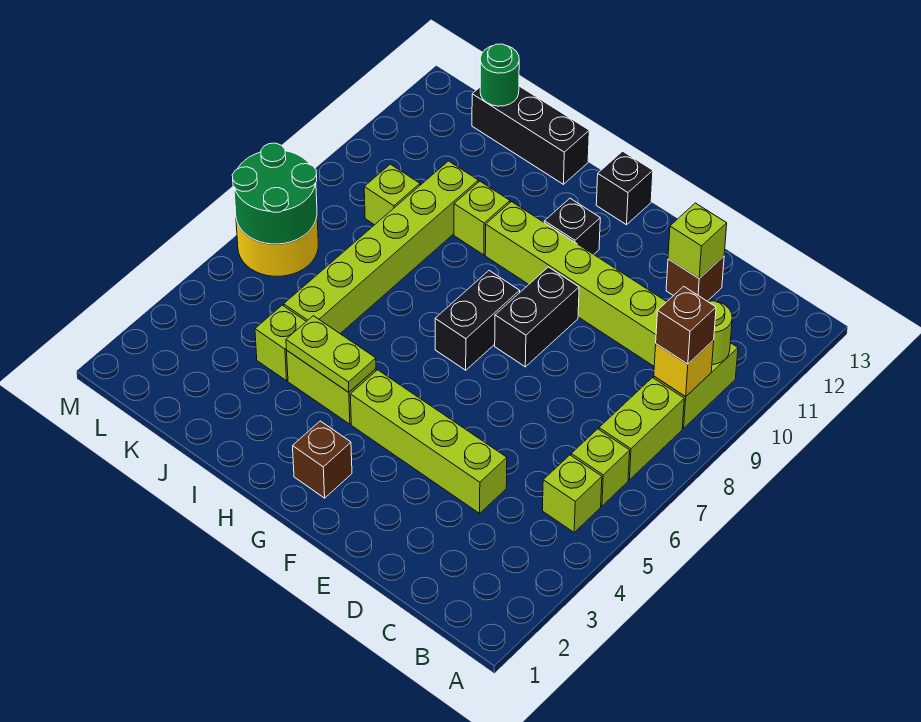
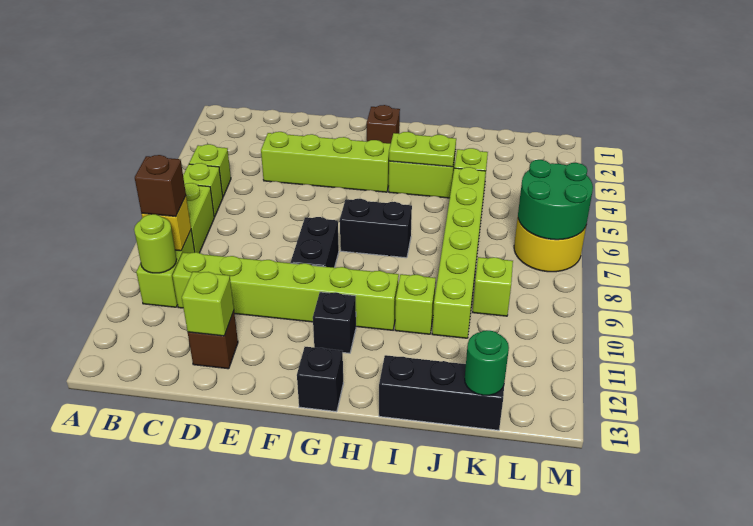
black 1x2 brick [435,271,520,370] -> black 1x2 brick turned to [340,199,412,258]

